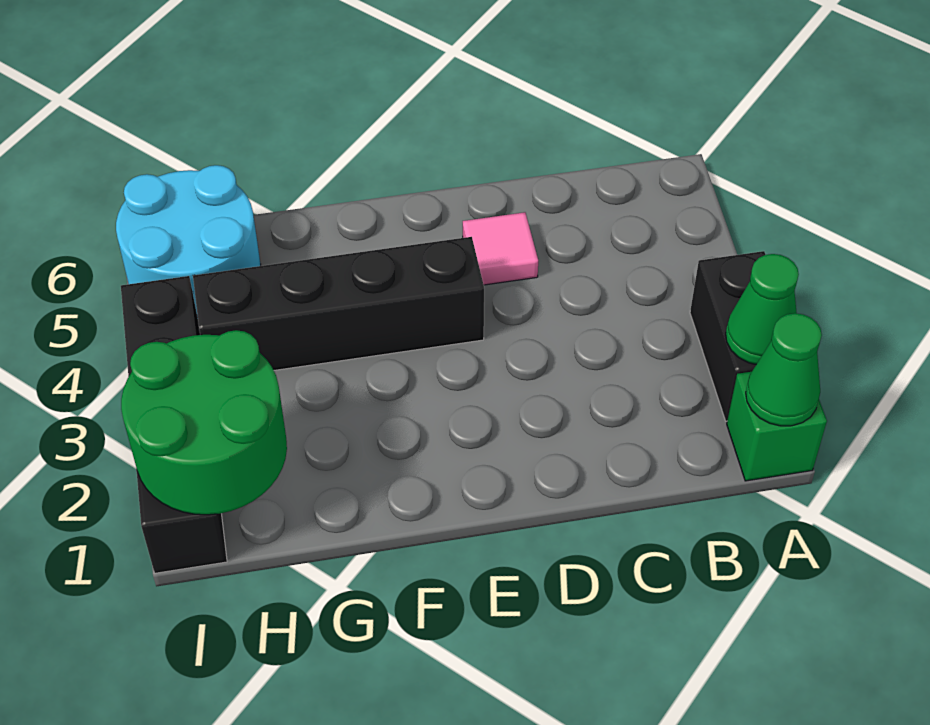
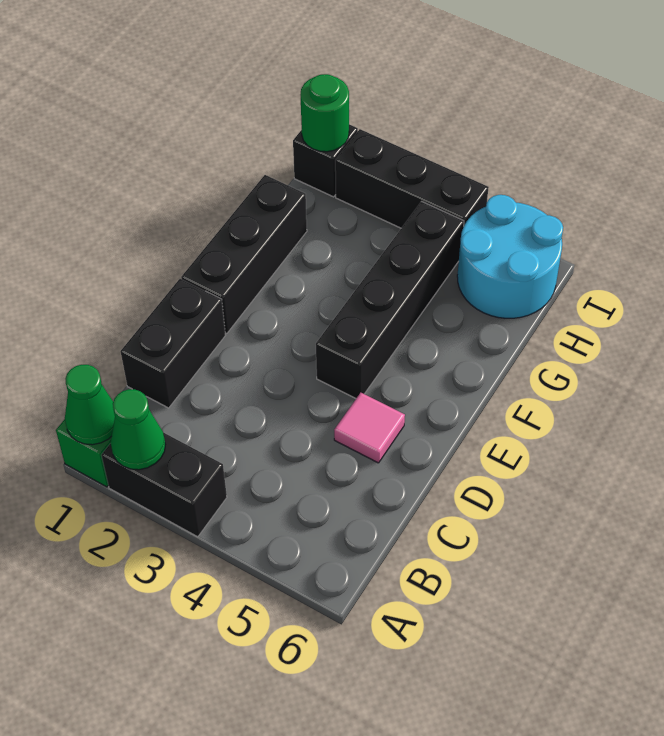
none -> black 1x2 brick [120,279,225,408]
none -> black 1x3 brick [181,175,307,334]
green 2x2 round brick [121,330,287,515] -> green 1x1 round brick [300,74,349,152]

